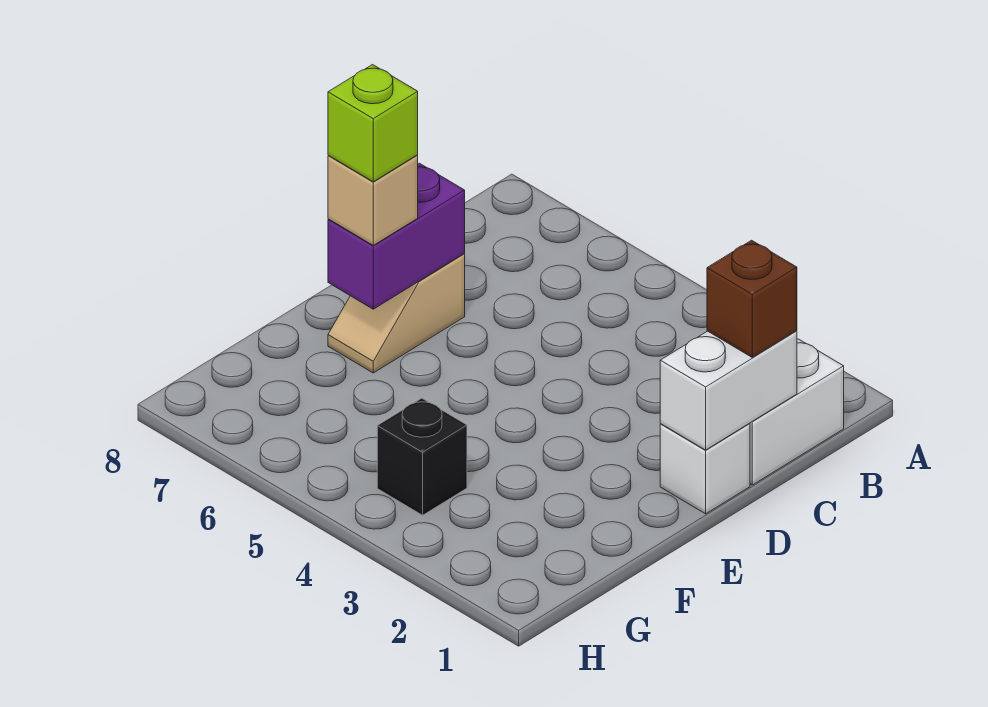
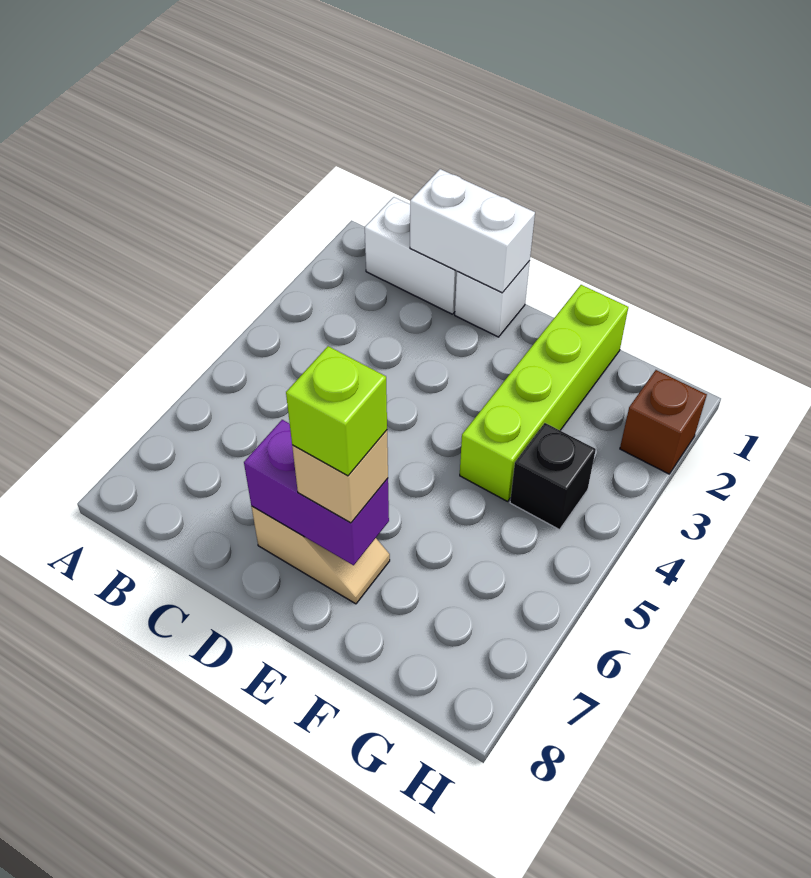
brown 1x1 brick [707,240,797,357] -> brown 1x1 brick moved to [620,370,707,474]
none -> lime 1x4 brick [460,285,628,501]

